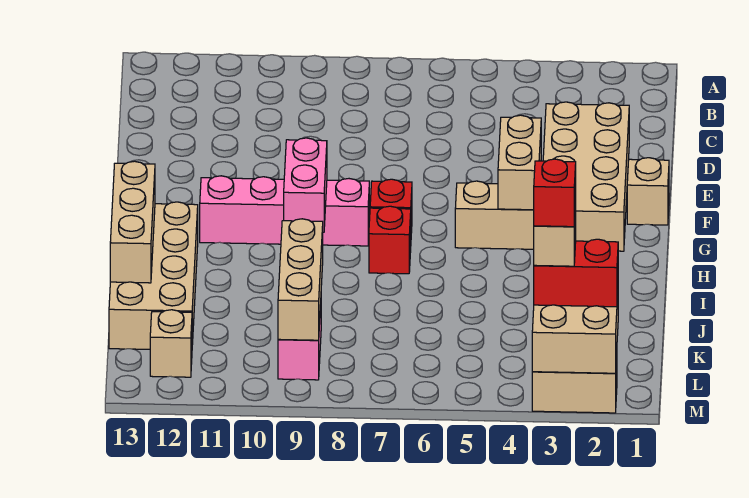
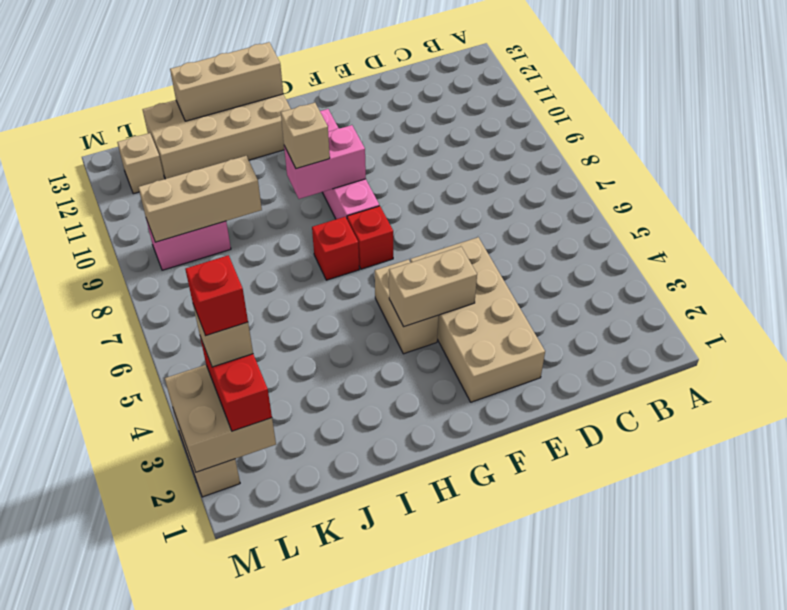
tan 2x4 brick [543,102,629,251] -> tan 2x4 brick turned to [410,237,545,402]
tan 1x1 brick [627,158,669,225] -> tan 1x1 brick moved to [281,103,330,169]

